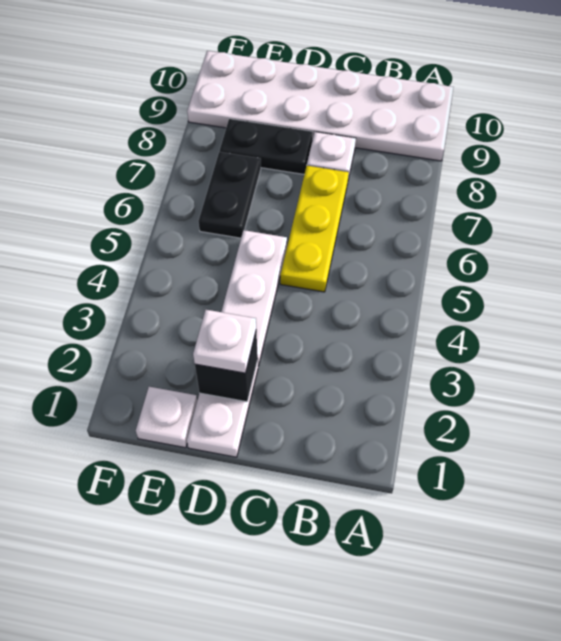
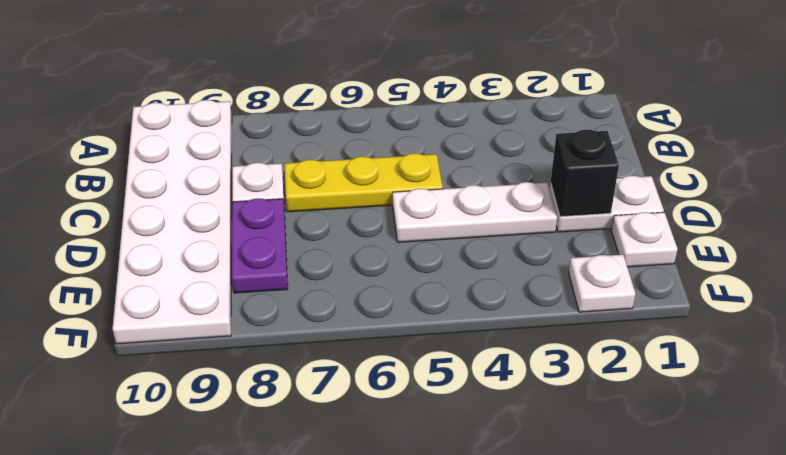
white 1x1 plate [193,310,256,373] -> white 1x1 plate moved to [569,254,635,312]
black 1x2 plate [220,119,312,174] -> purple 1x2 plate [232,198,288,293]
black 1x2 plate [198,152,261,238] -> none

